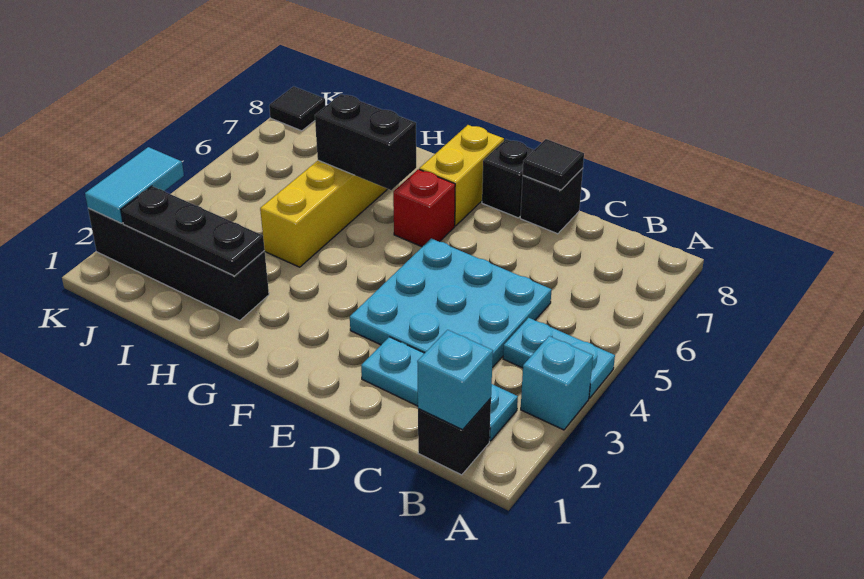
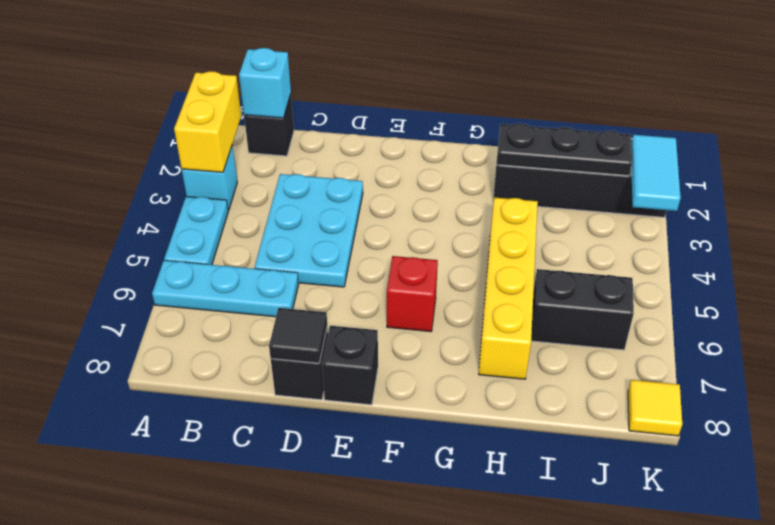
cyan 1x2 plate [503,318,615,398] -> cyan 1x2 plate turned to [164,196,228,265]
cyan 1x3 plate [361,337,518,441] -> cyan 1x3 plate moved to [152,260,299,317]
cyan 3x3 plate [350,239,552,368] -> cyan 2x3 plate [255,174,363,287]
yellow 1x2 brick [419,125,504,226] -> yellow 1x2 brick moved to [174,71,241,172]
black 1x2 brick [315,94,416,190] -> black 1x2 brick moved to [531,269,634,350]
black 1x1 tile [269,86,325,131] -> yellow 1x1 tile [628,380,682,436]

